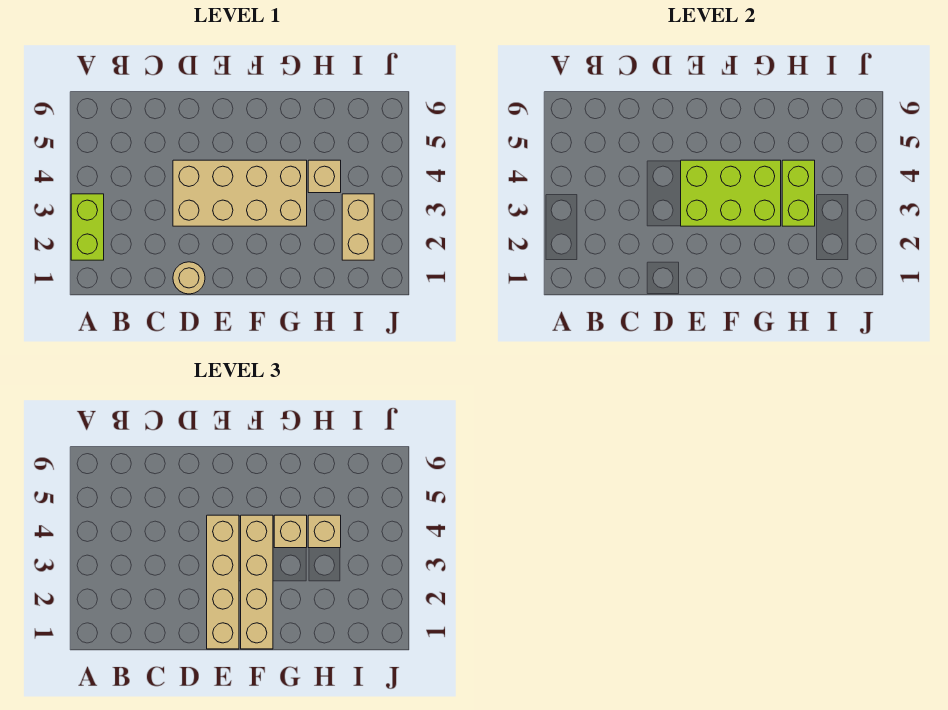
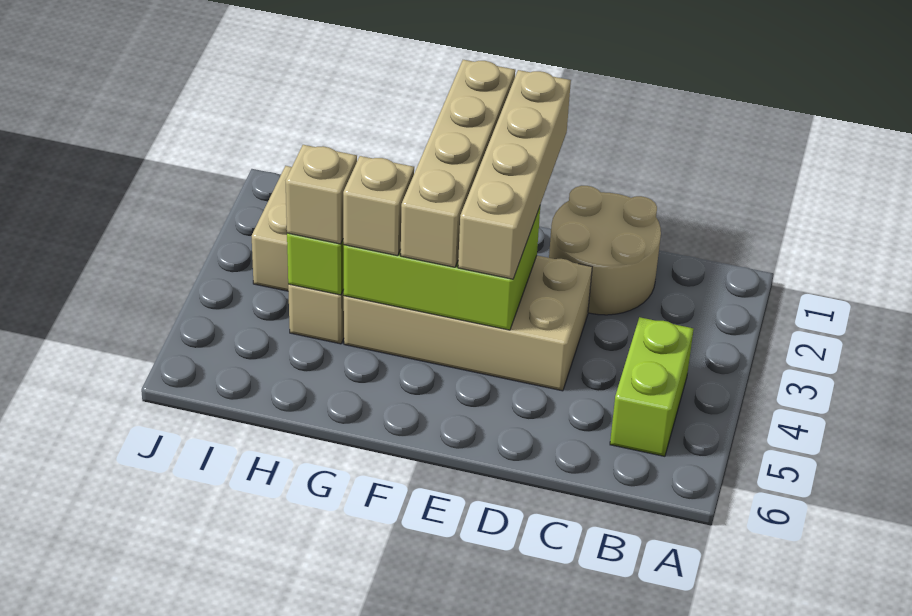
lime 1x2 brick [71,194,104,260] -> lime 1x2 brick moved to [610,317,694,456]
tan 1x1 round brick [173,262,205,294] -> tan 2x2 round brick [549,186,661,315]

